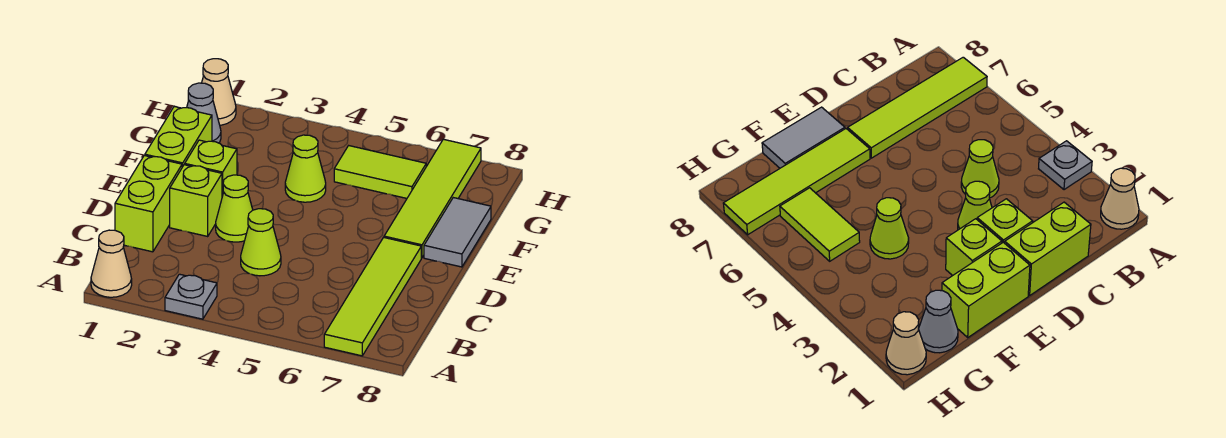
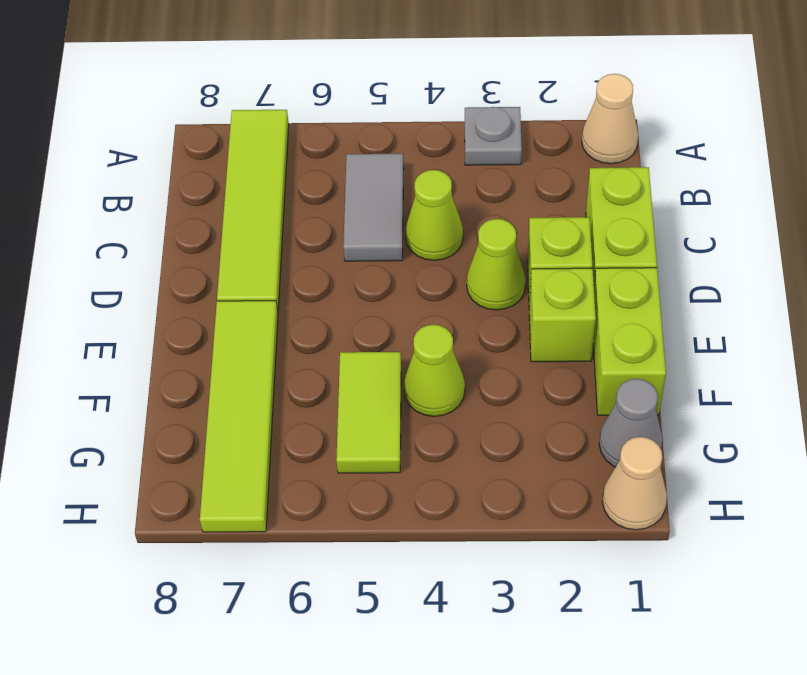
grey 1x2 tile [424,198,491,267] -> grey 1x2 tile moved to [343,154,404,261]
lime 1x2 tile [334,146,426,198] -> lime 1x2 tile turned to [336,352,401,473]

